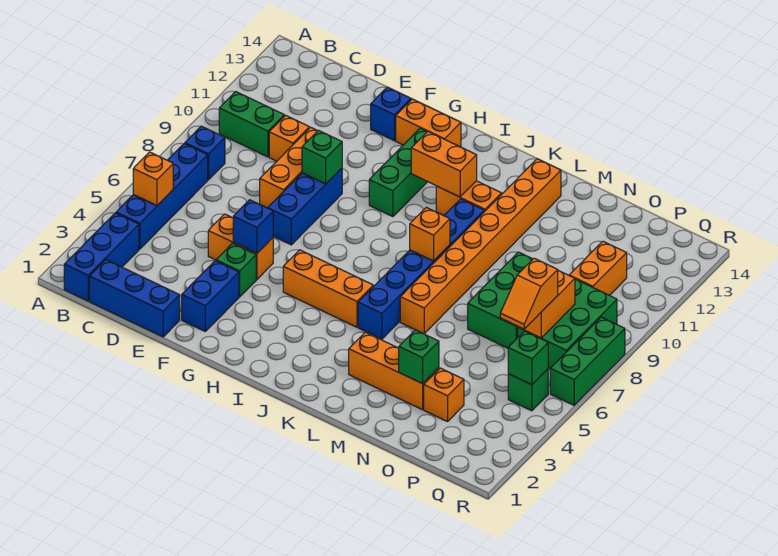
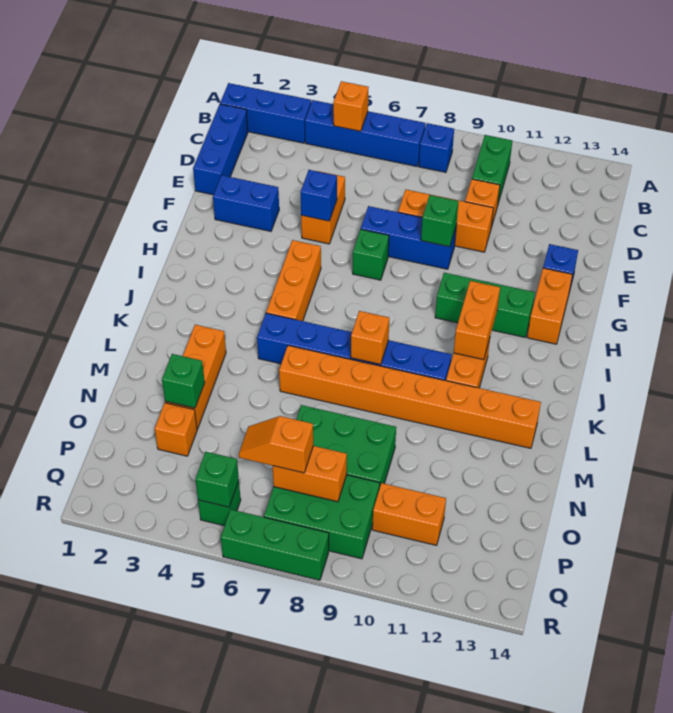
green 1x1 brick [216,243,256,297] -> green 1x1 brick moved to [353,229,389,280]

